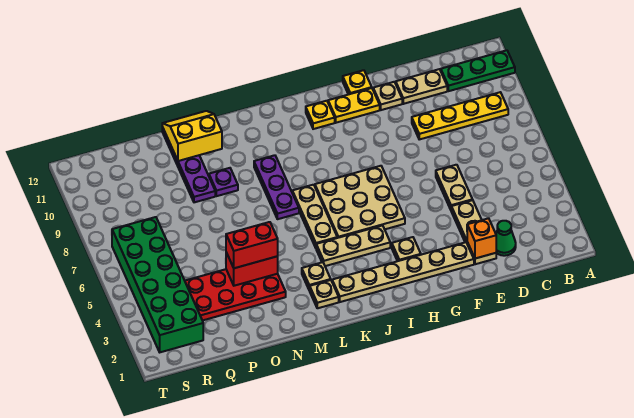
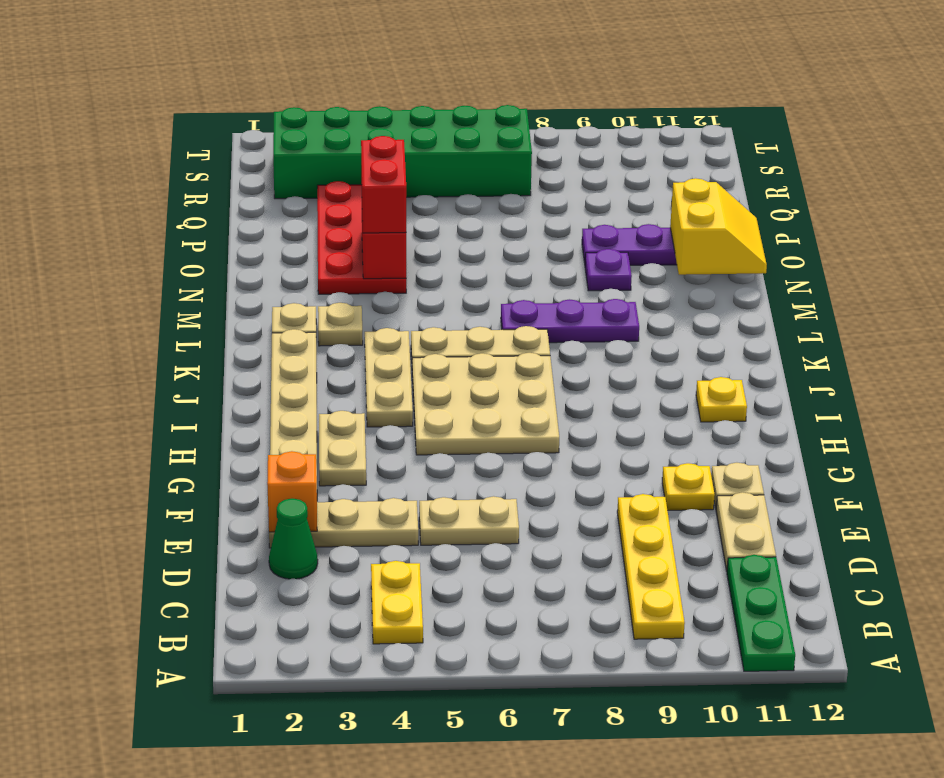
yellow 1x2 plate [328,88,380,123] -> yellow 1x2 plate moved to [371,561,423,644]
yellow 1x1 plate [343,70,372,94] -> yellow 1x1 plate moved to [662,463,715,510]
tan 1x1 plate [392,237,421,261] -> tan 1x2 plate [319,411,366,486]

